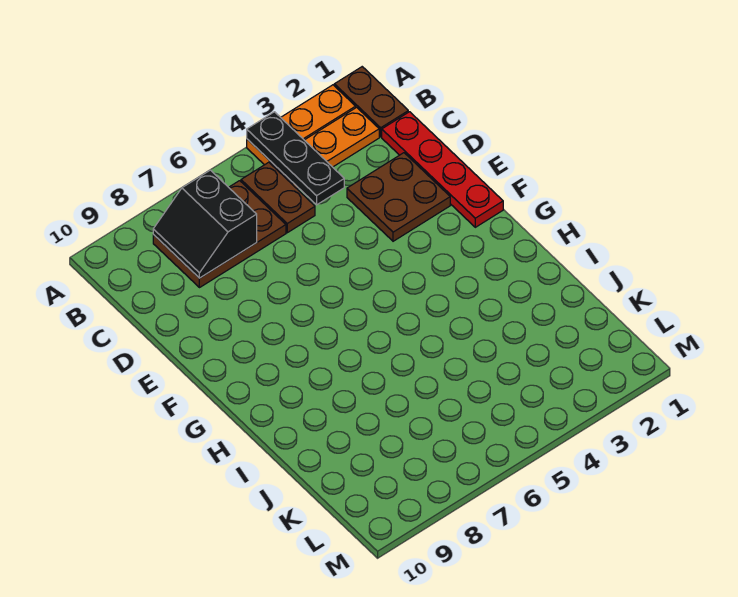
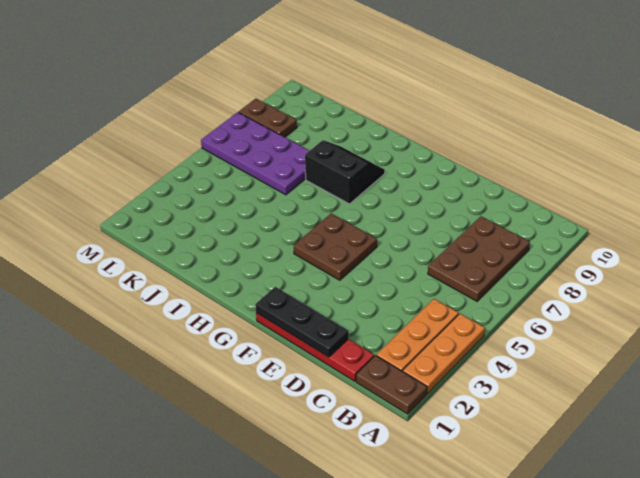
black 1x3 plate [247,112,344,205] -> black 1x3 plate moved to [255,287,349,357]
brown 1x2 plate [241,162,315,233] -> brown 1x2 plate moved to [239,99,297,137]
black 2x2 slope [153,170,257,278] -> black 2x2 slope moved to [305,140,385,204]
brown 2x2 plate [347,153,450,241] -> brown 2x2 plate moved to [294,213,377,280]
none -> purple 2x4 plate [201,112,309,195]

